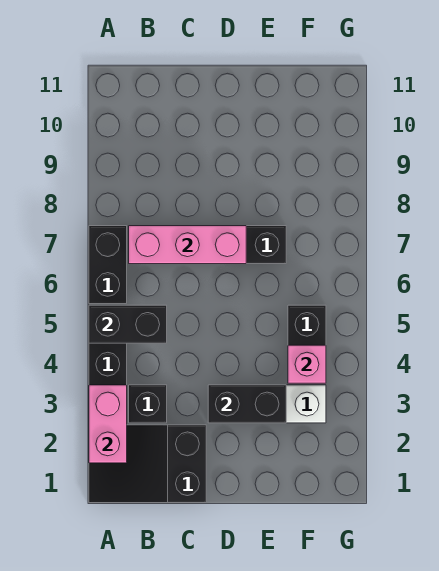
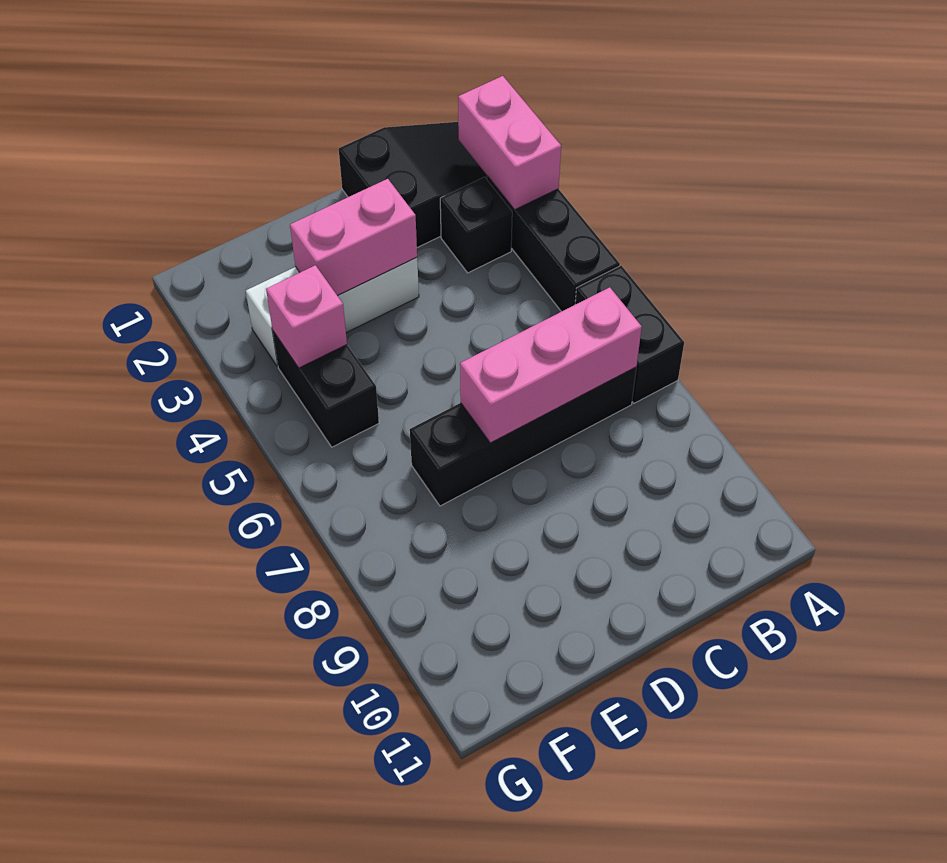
black 1x2 brick [89,305,167,343] -> none
black 1x2 brick [208,385,286,423] -> pink 1x2 brick [290,179,417,296]

